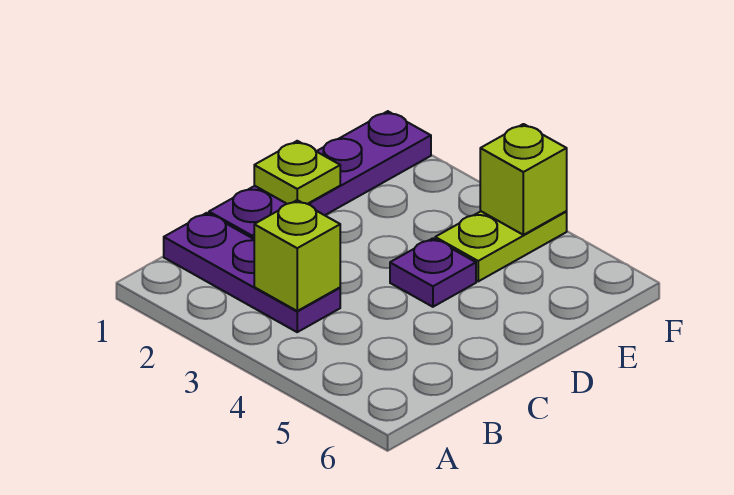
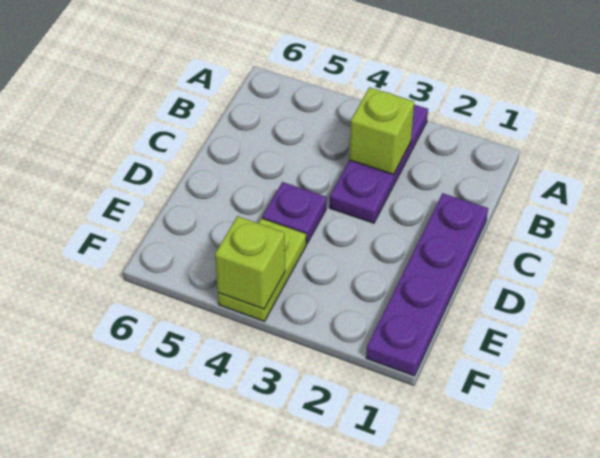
purple 1x3 plate [164,213,340,332] -> purple 1x3 plate turned to [330,105,428,223]
lime 1x1 plate [254,141,340,204] -> none

